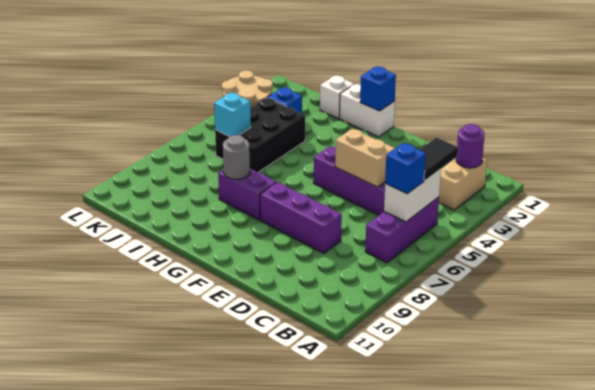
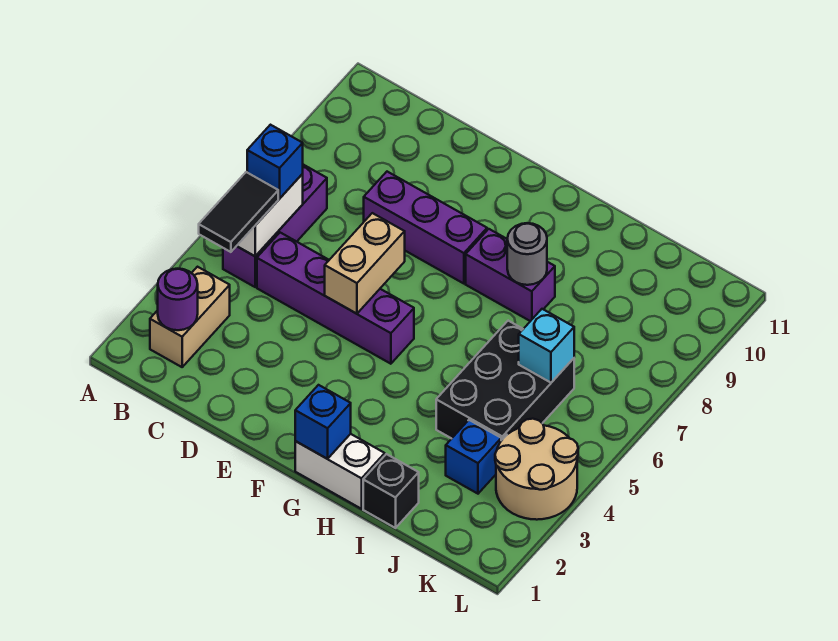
tan 1x2 brick [335,129,395,187] -> tan 1x2 brick turned to [325,213,405,314]
white 1x1 brick [320,75,354,119] -> black 1x1 brick [363,454,419,528]

